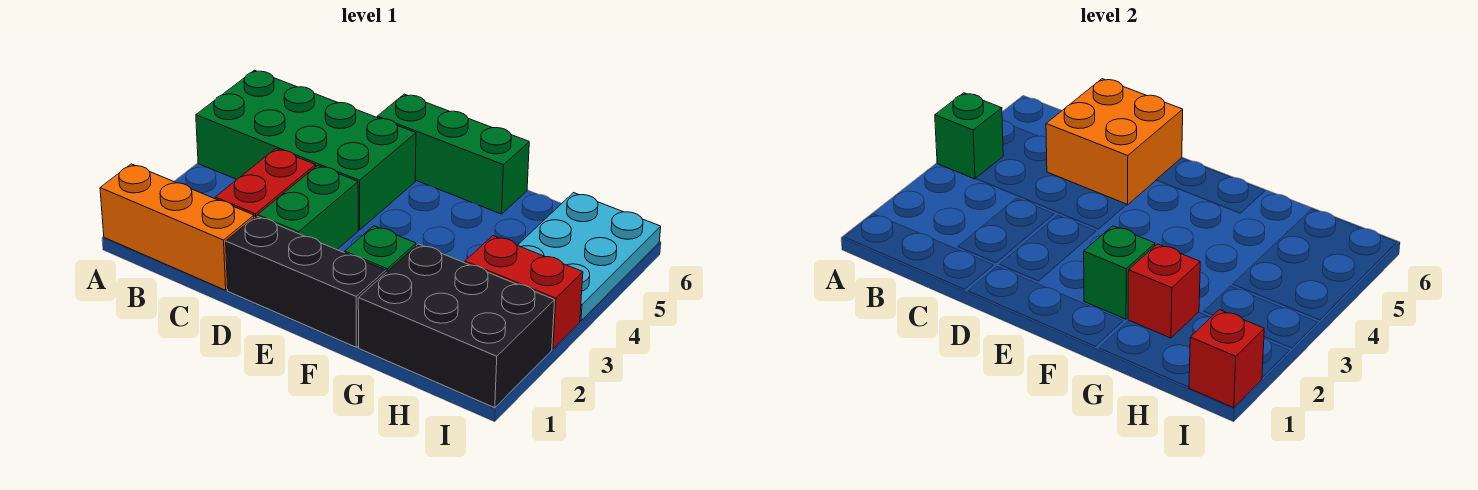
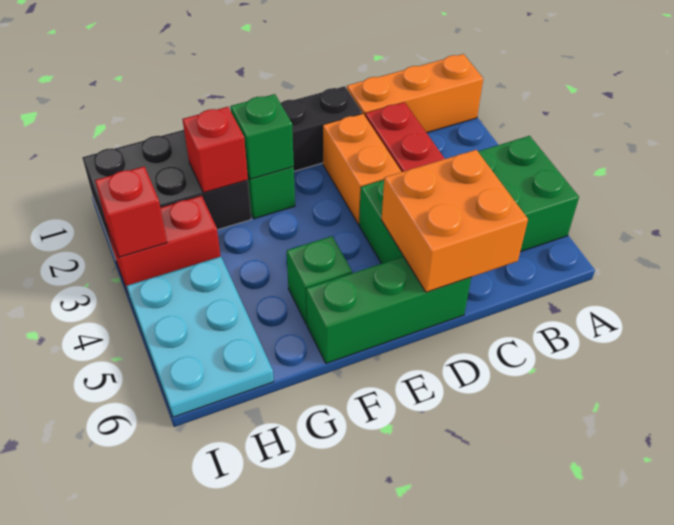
green 1x1 brick [935,93,1003,179] -> green 1x1 brick moved to [287,236,352,324]
green 1x2 brick [258,165,358,250] -> orange 1x2 brick [323,114,401,224]
red 1x1 brick [1189,310,1264,408] -> red 1x1 brick moved to [95,166,167,257]

